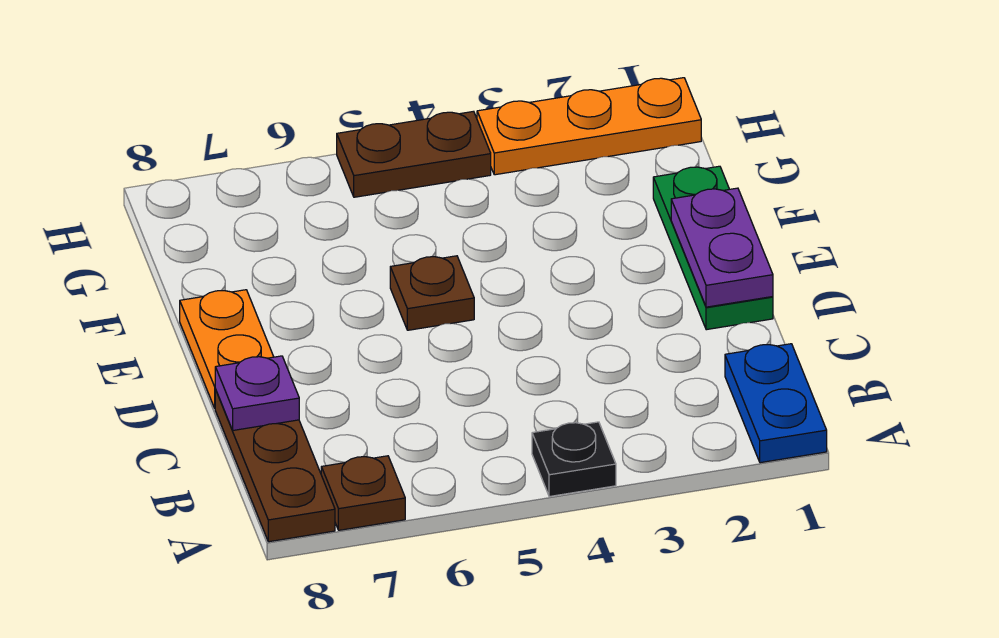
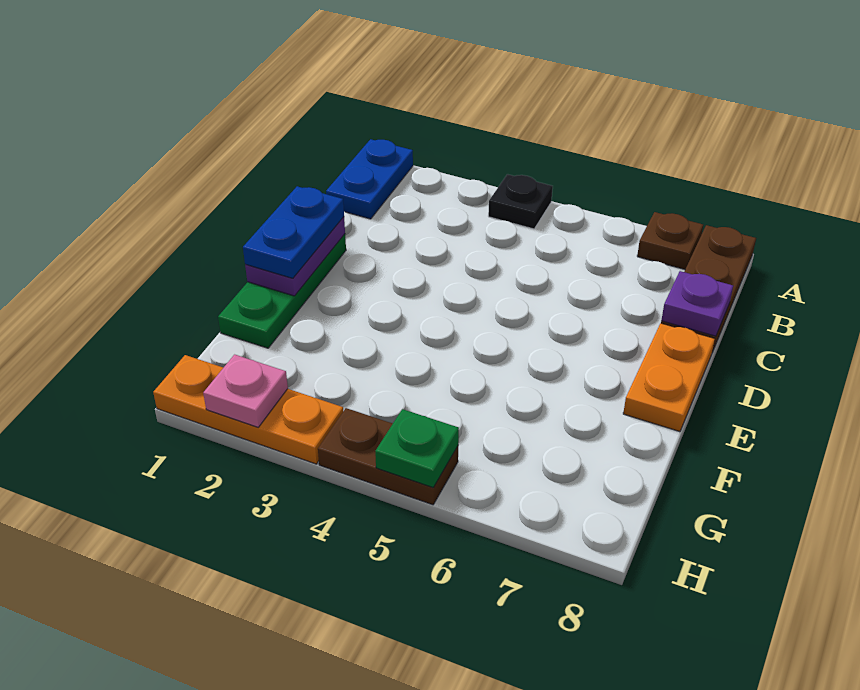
none -> blue 1x2 plate [243,186,344,278]
brown 1x1 plate [390,256,474,330] -> none
none -> pink 1x1 plate [203,355,288,427]
none -> green 1x1 plate [375,409,459,488]

